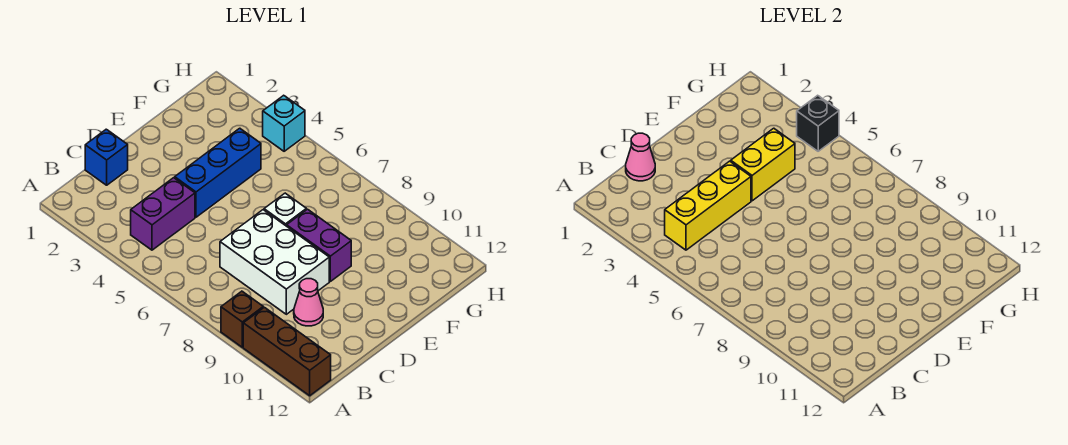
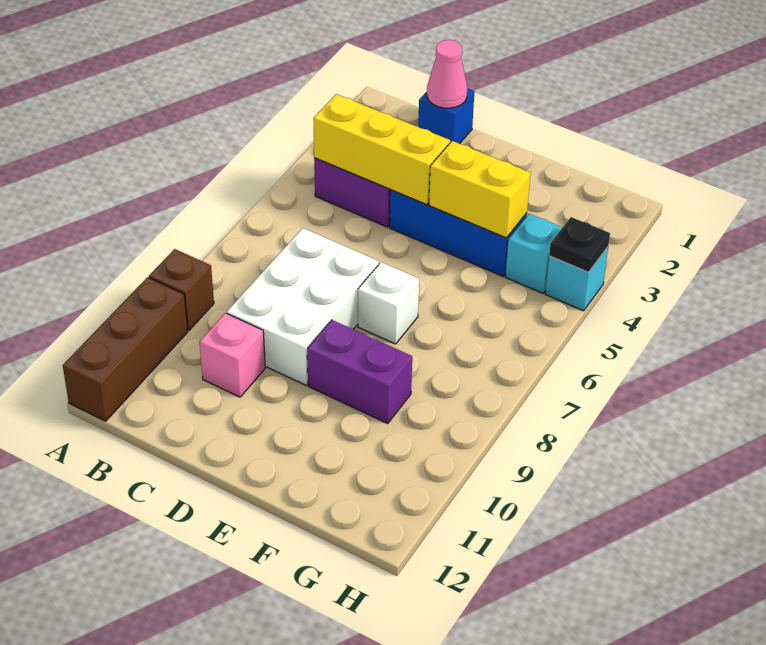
pink 1x1 cone [294,279,323,326] -> pink 1x1 brick [199,313,265,397]
purple 1x2 brick [287,209,351,281] -> purple 1x2 brick turned to [307,320,412,423]
none -> cyan 1x1 brick [505,214,563,293]
black 1x1 brick [797,95,839,151] -> black 1x1 plate [549,217,610,272]

